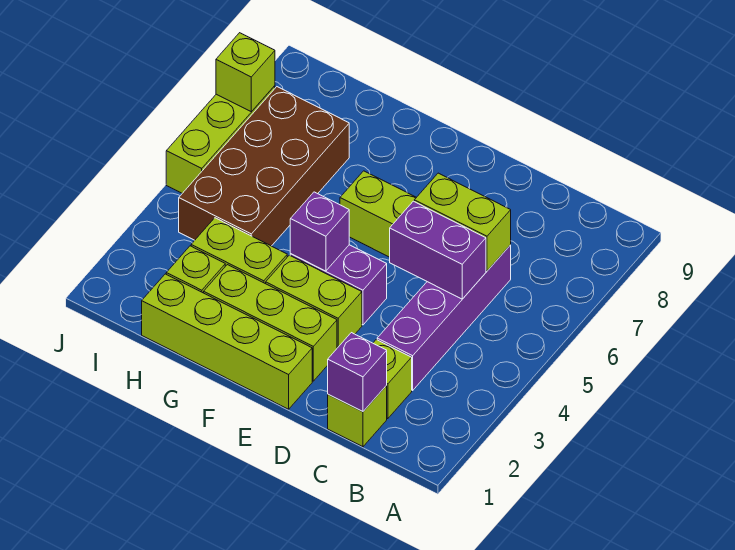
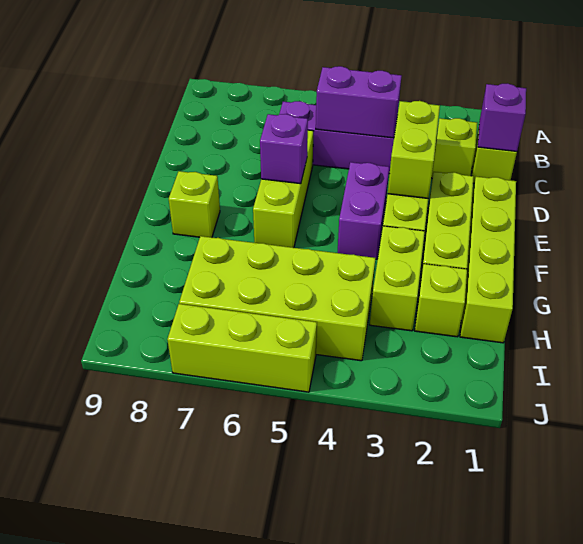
purple 1x2 brick [390,201,486,299] -> purple 1x2 brick turned to [316,66,402,138]
lime 1x2 brick [414,173,511,271] -> lime 1x2 brick moved to [388,101,440,198]
purple 1x1 brick [290,192,349,271] -> purple 1x1 brick moved to [260,114,308,184]
brown 2x4 brick [179,87,349,246] -> lime 2x4 brick [179,236,376,361]
lime 1x1 brick [216,33,275,112] -> lime 1x1 brick moved to [169,171,220,237]

